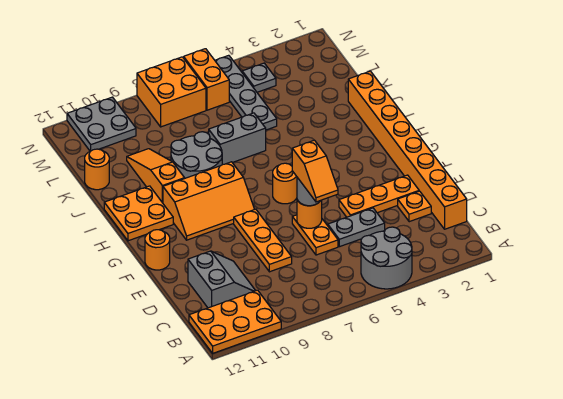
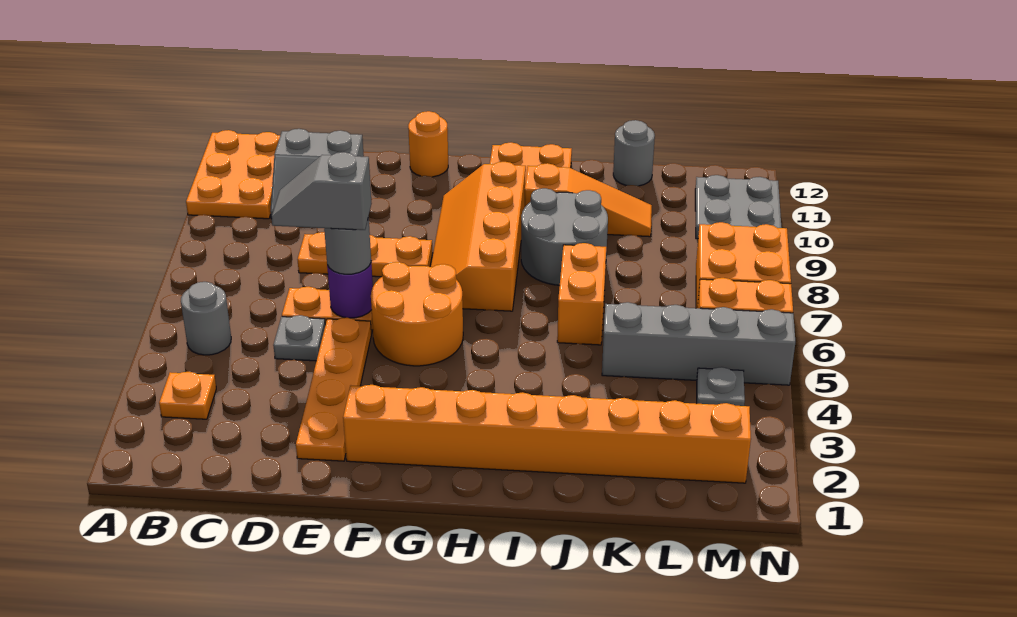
grey 2x2 round brick [361,227,412,289] -> grey 1x1 round brick [181,282,231,355]
orange 1x8 brick [348,71,467,229] -> orange 1x8 brick moved to [343,385,751,483]
orange 1x1 plate [398,191,431,222] -> orange 1x1 plate moved to [159,372,216,419]
grey 1x2 plate [328,208,385,247] -> grey 1x1 plate [273,315,325,361]
orange 1x2 slope [292,140,338,202] -> grey 1x2 slope [271,152,372,230]
orange 1x3 plate [339,175,419,217] -> orange 1x4 plate [296,318,371,461]
orange 1x1 round brick [297,200,322,228] -> purple 1x1 round brick [327,264,373,318]
orange 1x1 round brick [273,163,297,204] -> orange 2x2 round brick [371,262,463,366]
orange 2x3 slope [163,162,254,240] -> orange 2x4 slope [431,162,526,311]
grey 1x2 brick [209,113,266,165] -> orange 1x2 brick [557,243,606,345]
grey 1x4 plate [215,55,277,130] -> grey 1x4 brick [602,302,795,385]
orange 1x1 round brick [85,149,109,190] -> grey 1x1 round brick [613,120,655,186]

